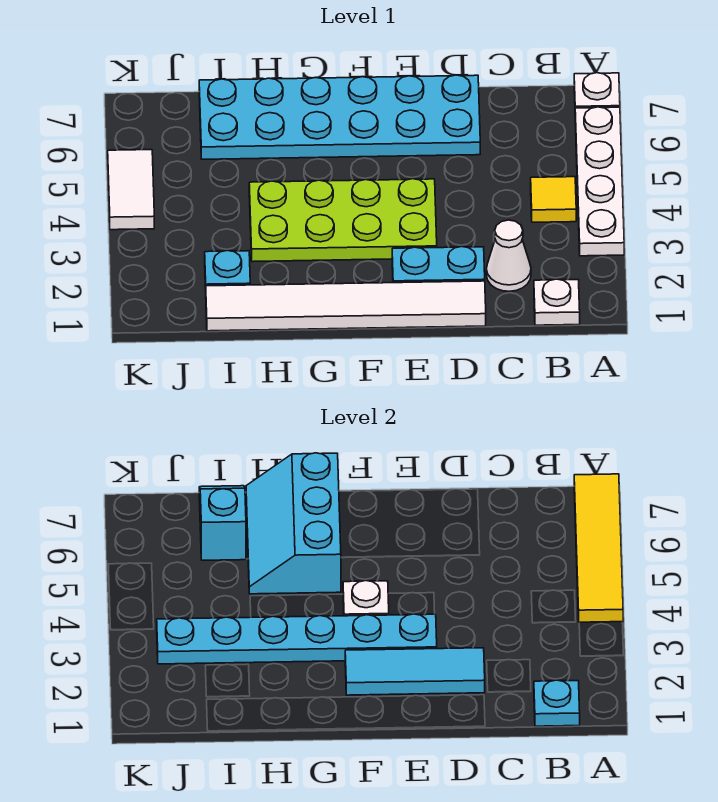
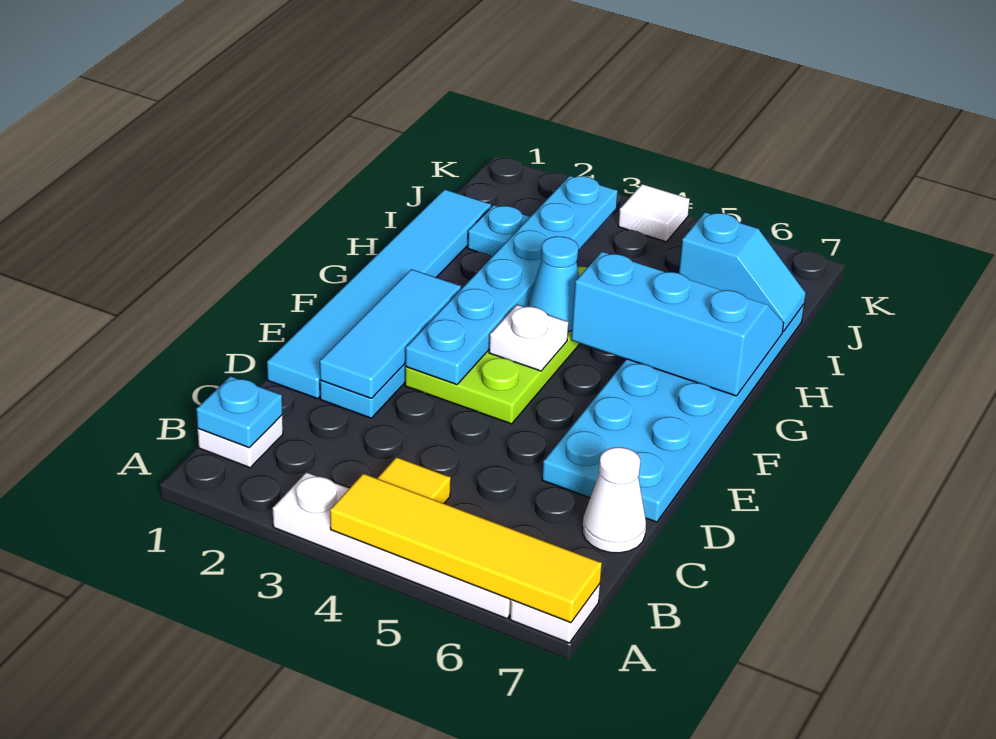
white 1x1 cone [486,220,531,291] -> white 1x1 cone moved to [583,447,646,553]
white 1x6 tile [206,281,486,331] -> cyan 1x6 tile [267,189,491,399]
none -> cyan 1x1 cone [528,236,579,332]
white 1x2 tile [108,150,154,230] -> white 1x1 tile [618,184,690,242]

